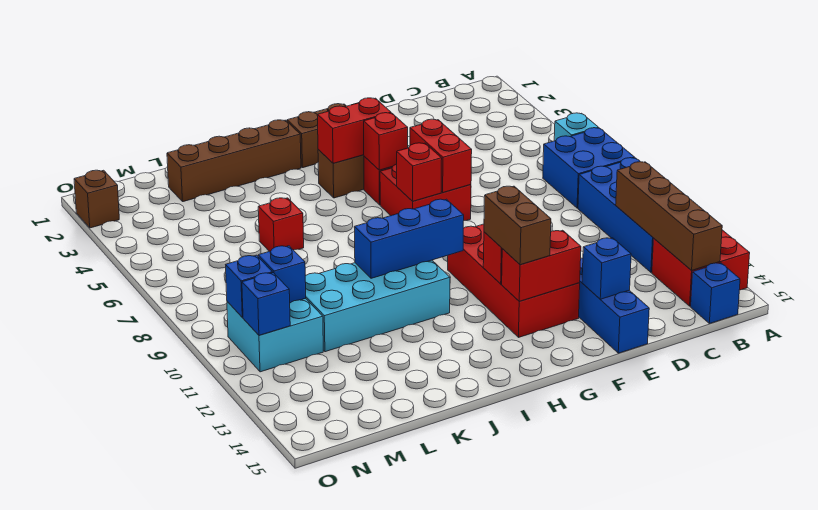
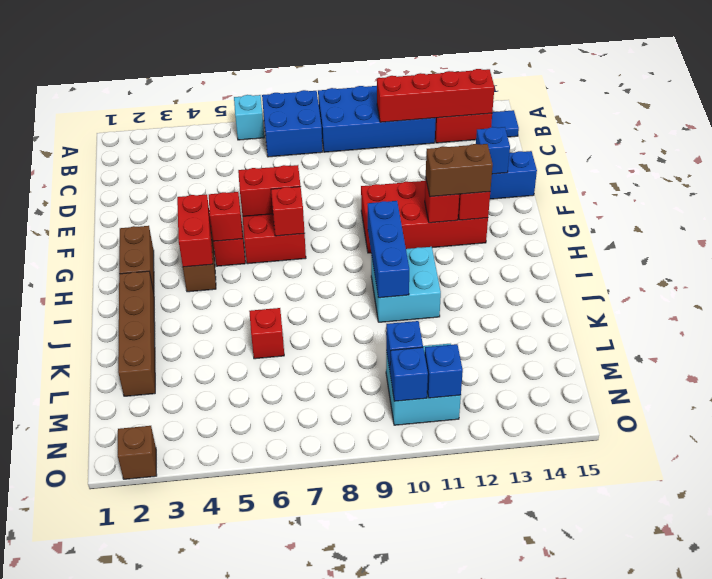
brown 1x4 brick [616,162,722,270] -> red 1x4 brick [377,69,494,122]
blue 1x1 brick [691,263,740,324] -> blue 1x1 tile [491,110,519,137]
cyan 2x4 brick [305,260,450,352] -> cyan 2x2 brick [371,247,441,322]

